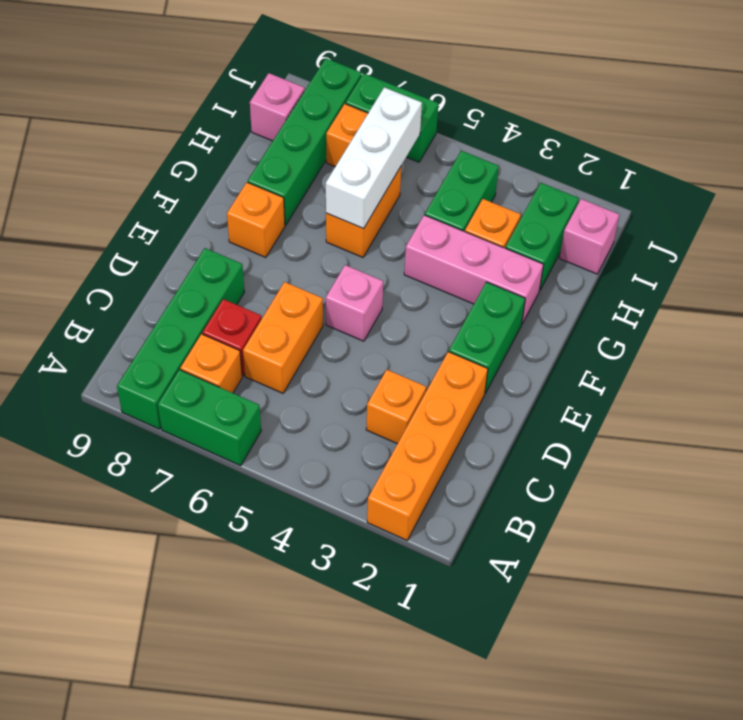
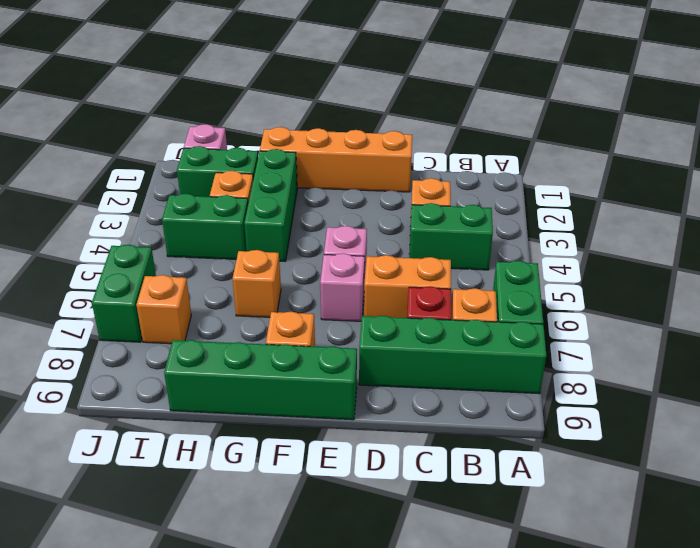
orange 1x4 brick [367,352,488,540] -> orange 1x4 brick moved to [260,127,412,192]
green 1x2 brick [449,282,525,393] -> green 1x2 brick moved to [409,203,493,270]
pink 1x3 brick [404,215,544,323] -> green 1x3 brick [244,149,297,261]
orange 1x2 brick [326,167,401,257] -> orange 1x1 brick [233,250,281,317]
white 1x3 brick [326,87,422,229] -> none
green 1x4 brick [248,58,362,225] -> green 1x4 brick moved to [164,340,357,420]
pink 1x1 brick [250,73,305,141] -> pink 1x1 brick moved to [320,253,365,321]

